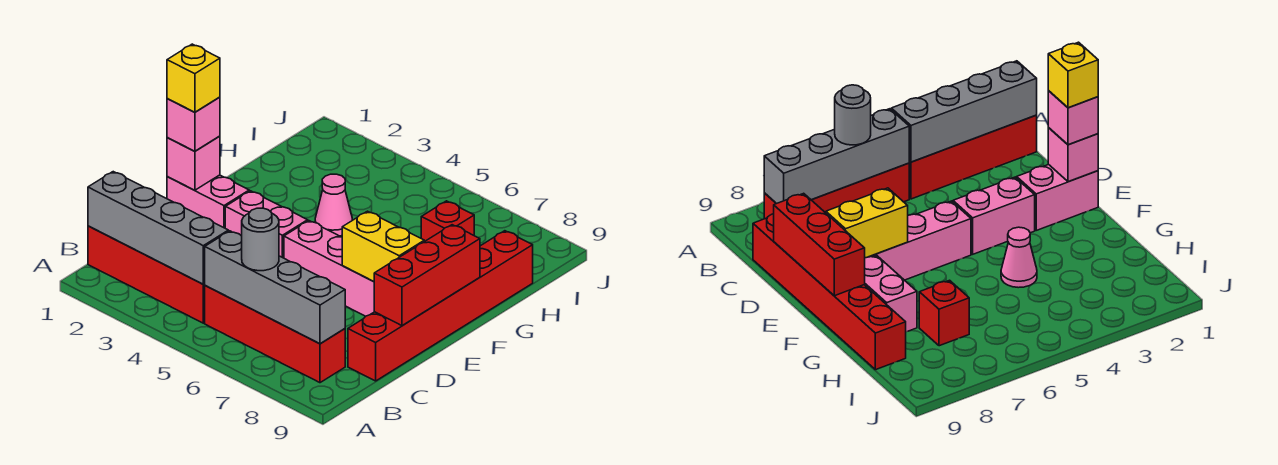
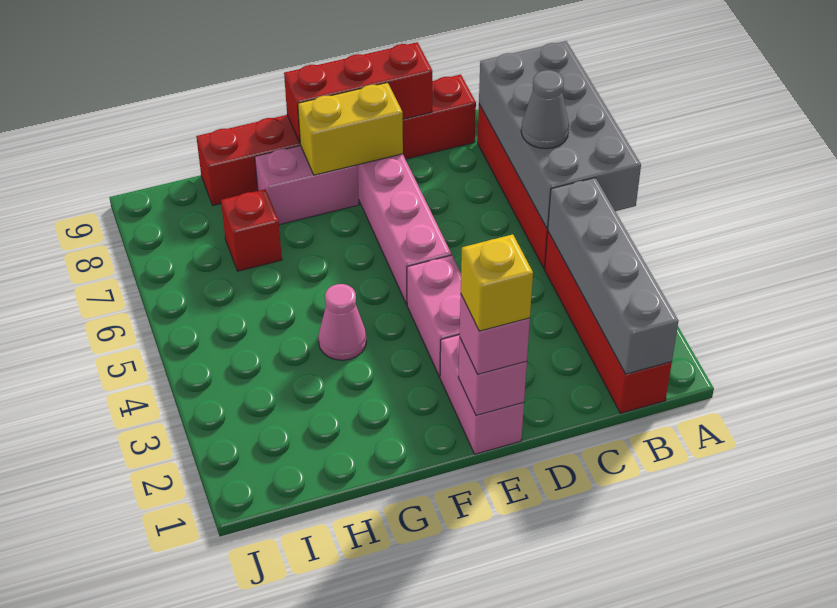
grey 1x4 brick [205,231,345,344] -> grey 2x4 brick [479,41,641,229]
grey 1x1 round brick [242,208,279,271] -> grey 1x1 cone [521,70,569,149]
yellow 1x2 brick [342,211,424,282] -> yellow 1x2 brick turned to [298,82,403,175]

